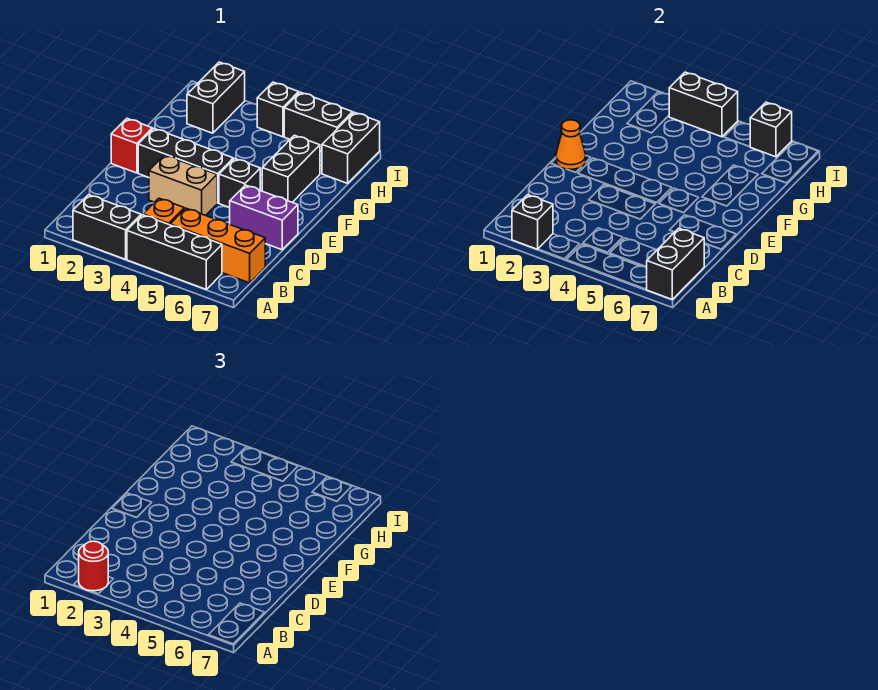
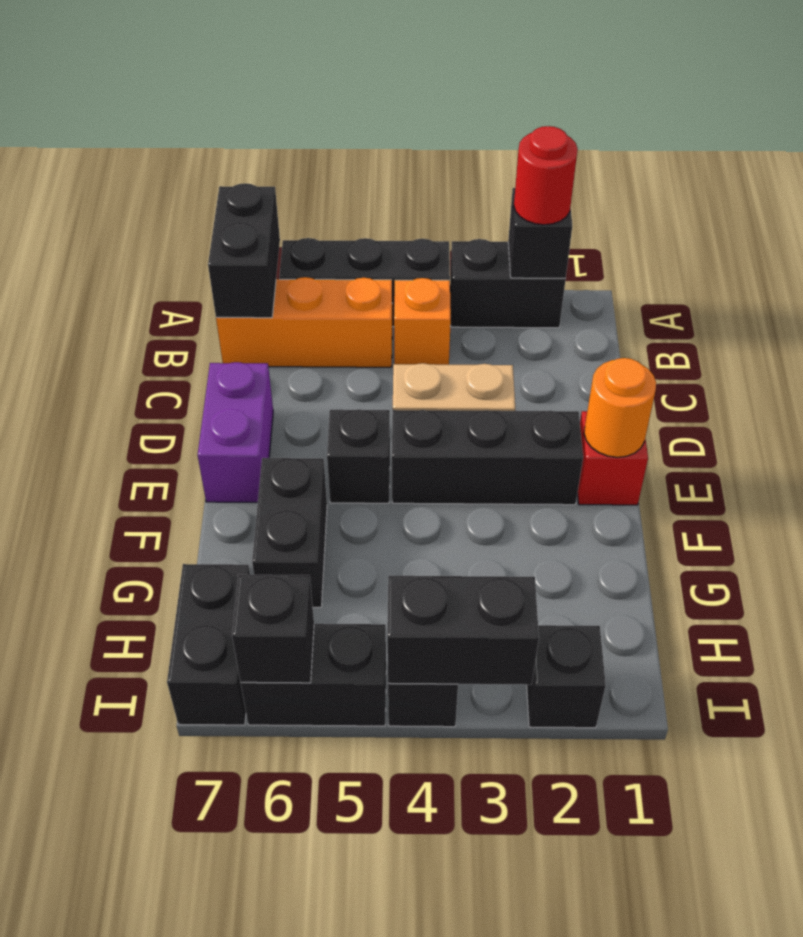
purple 1x2 brick [230,185,298,250] -> purple 1x2 brick turned to [198,362,273,502]
orange 1x1 cone [556,120,586,169] -> orange 1x1 round brick [584,358,656,457]
black 1x2 brick [187,62,245,133] -> black 1x1 brick [527,625,606,728]

